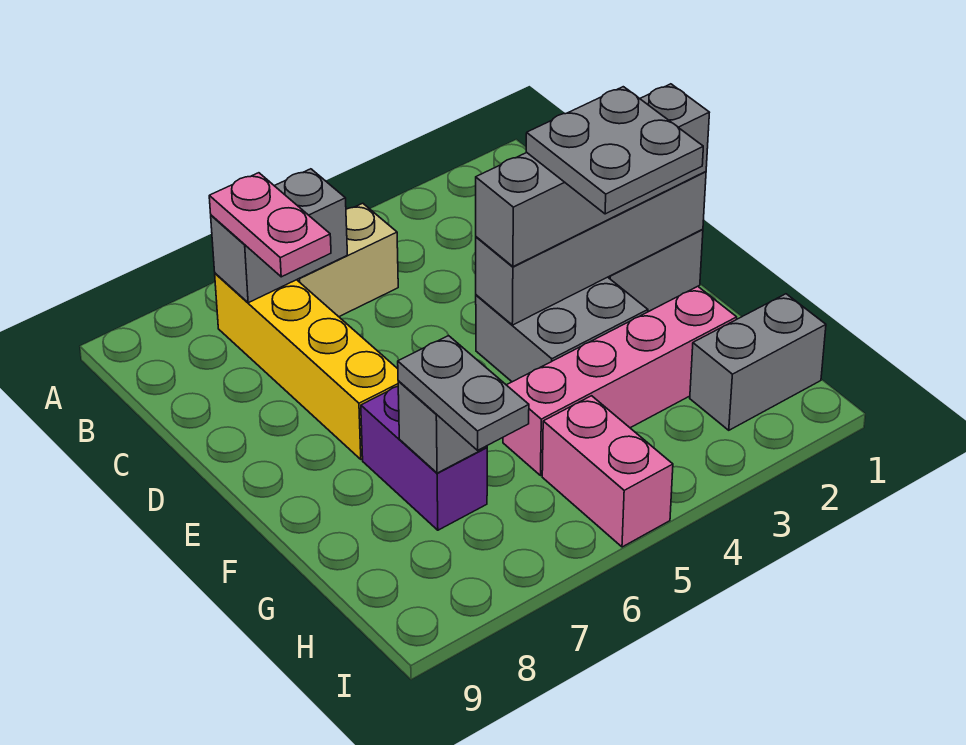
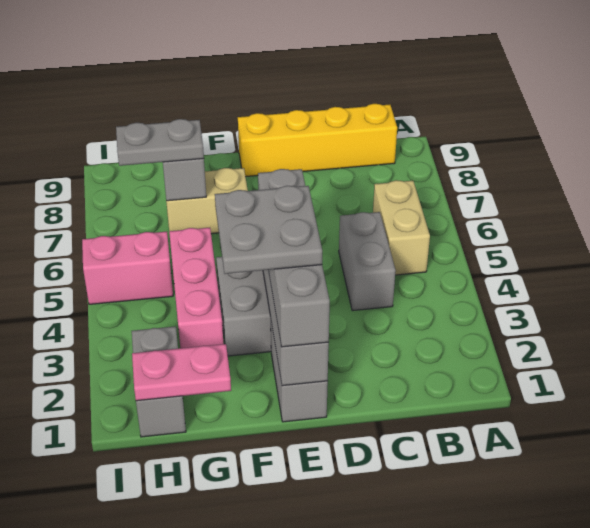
grey 1x2 brick [211,169,347,303] -> grey 1x2 brick moved to [339,212,396,311]
yellow 1x4 brick [215,273,398,459] -> yellow 1x4 brick moved to [238,104,397,177]
pink 1x2 plate [209,173,331,277] -> pink 1x2 plate moved to [132,344,231,401]
purple 1x2 brick [361,386,487,530] -> tan 1x2 brick [166,168,248,234]
pink 1x4 brick [503,286,737,476] -> pink 1x3 brick [169,228,223,348]

